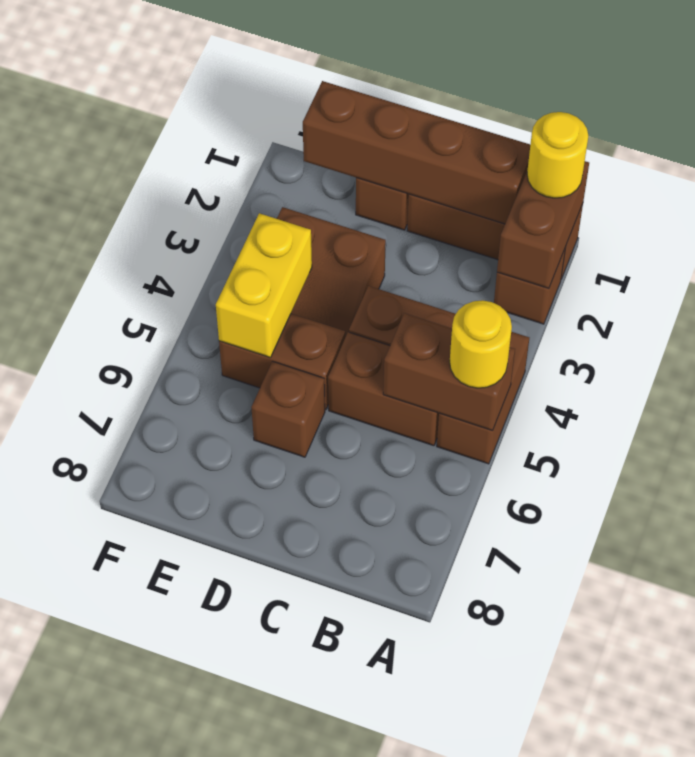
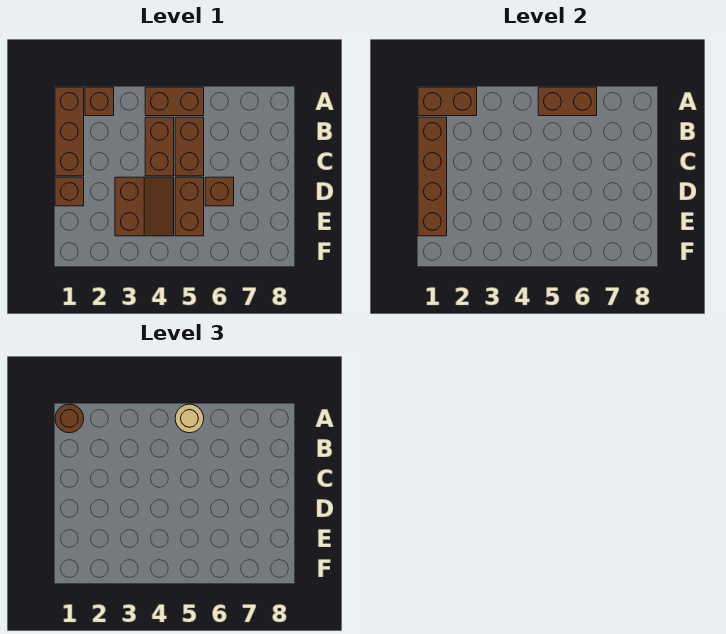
yellow 1x1 round brick [527,112,588,198] -> brown 1x1 round brick [55,404,84,433]
brown 1x2 brick [383,313,515,431] -> brown 1x2 brick turned to [538,87,597,116]
yellow 1x1 round brick [450,300,512,388] -> tan 1x1 round brick [175,404,204,433]
yellow 1x2 brick [216,213,312,358] -> none

